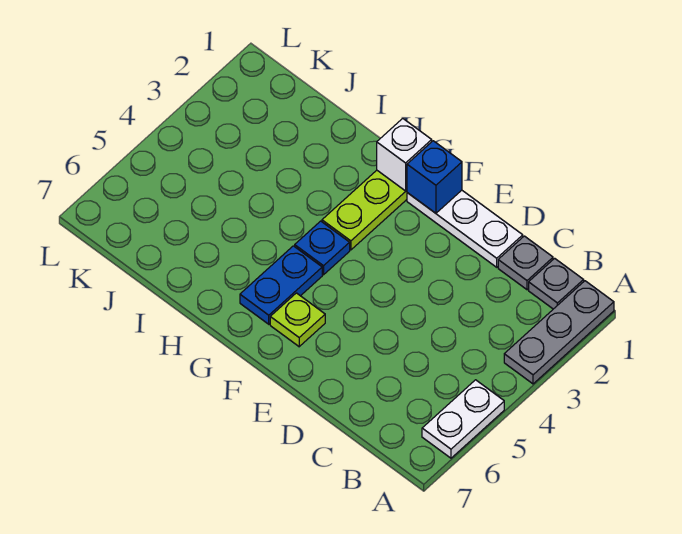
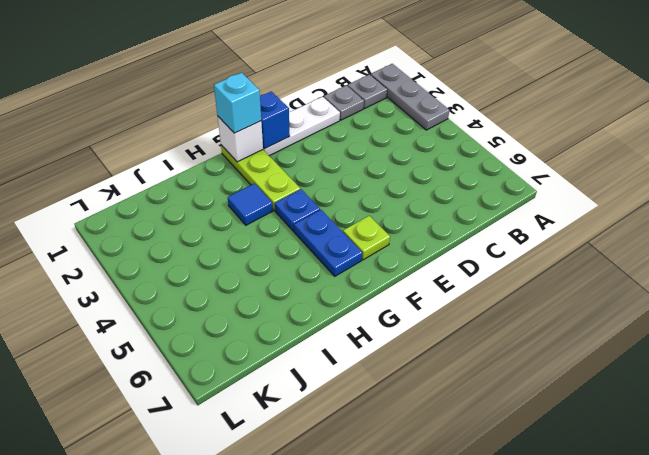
white 1x2 plate [422,380,504,458] -> none
none -> cyan 1x1 brick [214,73,261,133]
none -> blue 1x1 tile [228,184,273,225]

